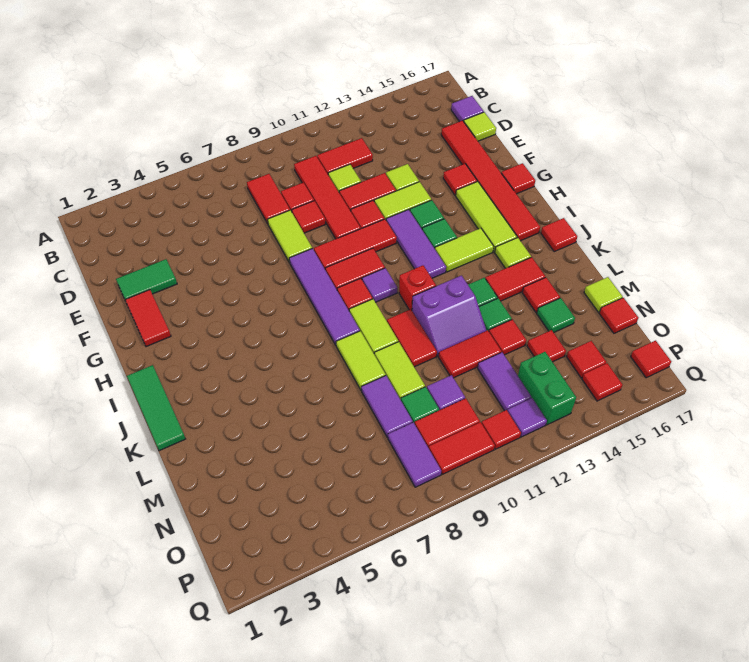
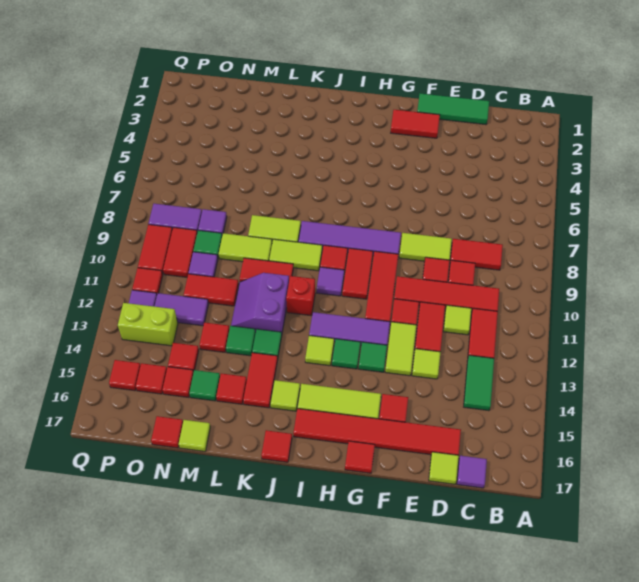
green 1x2 tile [116,259,177,299] -> green 1x2 tile moved to [464,355,494,411]
green 1x3 tile [127,365,185,451] -> green 1x3 tile moved to [417,93,489,125]
lime 1x2 tile [435,228,494,272] -> lime 1x1 tile [305,336,334,366]
purple 1x2 tile [361,376,413,438] -> purple 1x1 tile [198,209,227,235]
red 1x2 tile [439,330,501,378] -> red 1x2 tile turned to [184,274,239,306]
green 1x2 brick [518,352,576,425] -> lime 1x2 brick [118,303,178,346]
red 1x1 tile [631,341,671,378] -> red 1x1 tile moved to [162,367,193,397]

